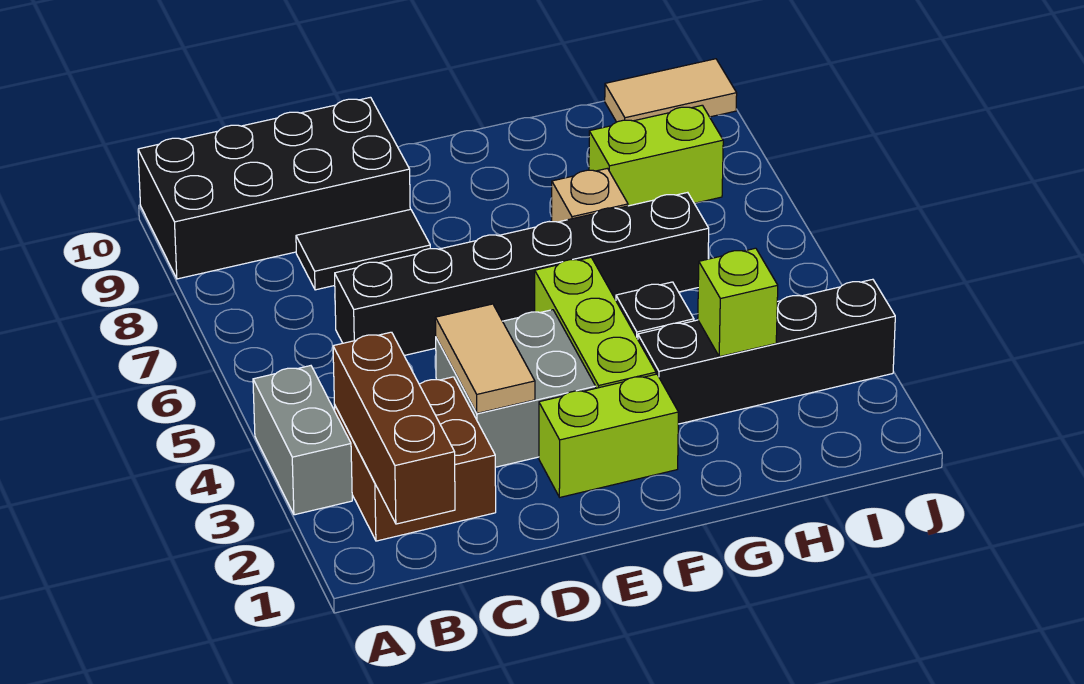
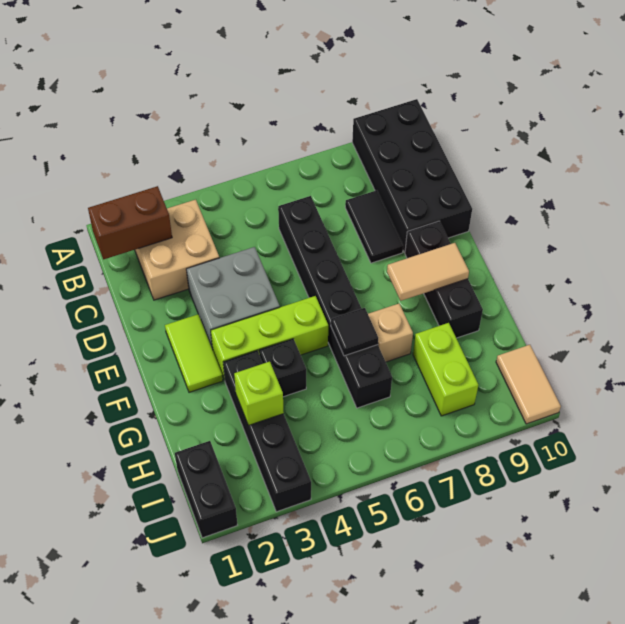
grey 1x2 brick [253,366,352,515] -> none
brown 1x3 brick [333,332,455,524] -> brown 1x2 brick [88,186,172,259]
brown 2x2 brick [335,377,496,541] -> tan 2x2 brick [135,200,219,300]
tan 1x2 tile [435,304,535,413] -> tan 1x2 tile moved to [387,243,469,301]
lime 1x2 brick [539,374,679,497] -> lime 1x2 tile [165,314,223,392]
none -> black 1x3 brick [405,221,483,338]
none -> black 1x1 tile [331,308,378,356]
none -> black 1x2 brick [175,441,237,538]

